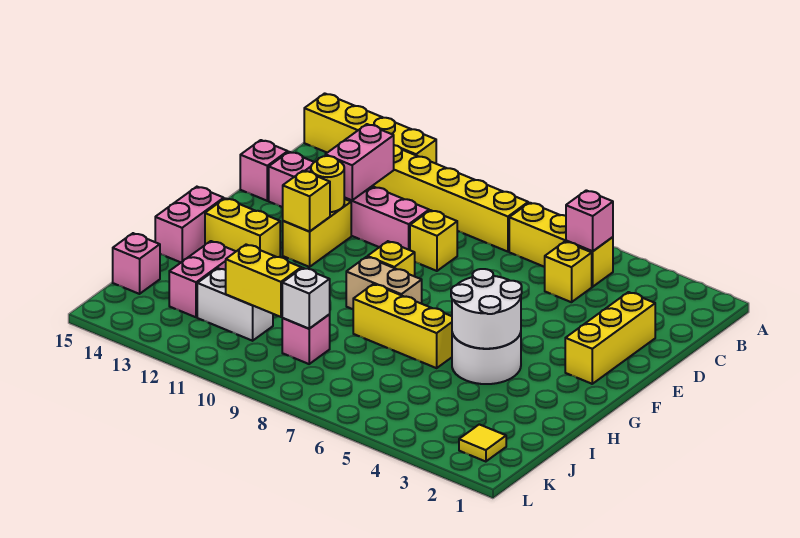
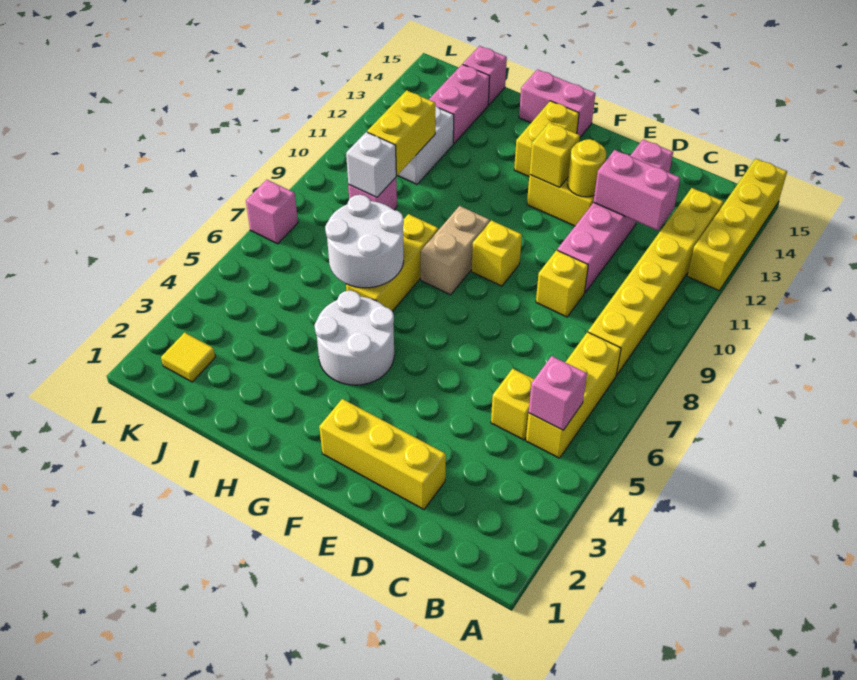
pink 1x1 brick [240,140,288,201] -> pink 1x1 brick moved to [246,180,298,244]
white 2x2 round brick [451,269,522,349] -> white 2x2 round brick moved to [325,195,404,288]
pink 1x2 brick [169,241,236,317] -> pink 1x2 brick turned to [429,64,490,144]

